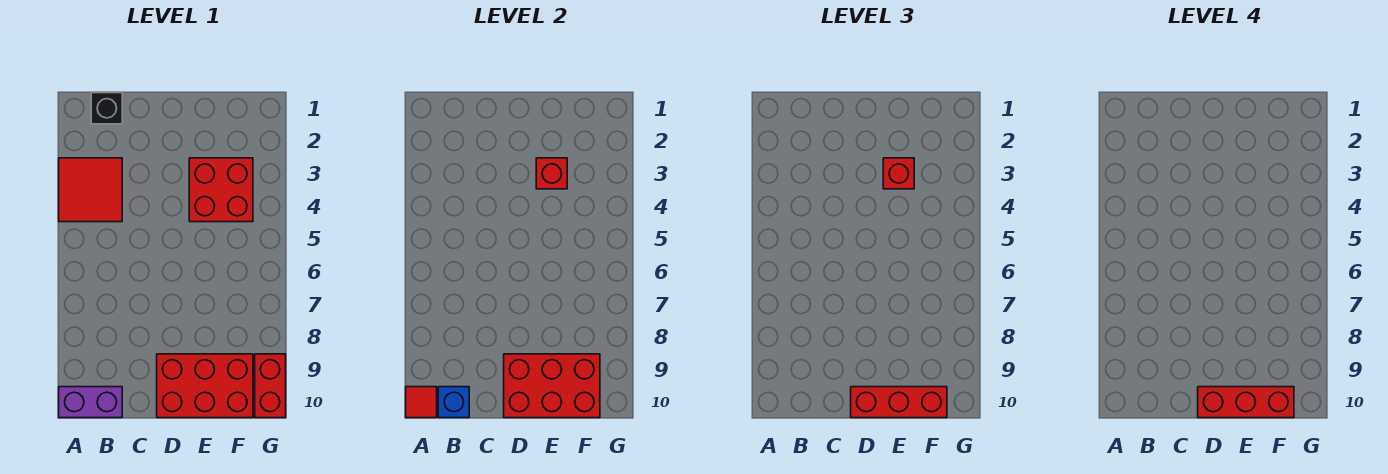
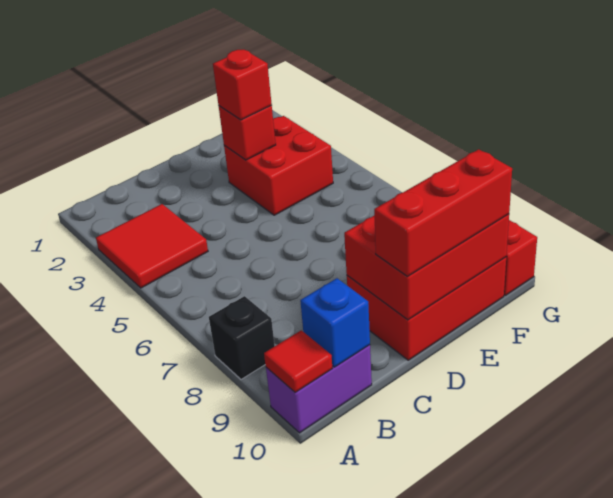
black 1x1 brick [91,93,122,124] -> black 1x1 brick moved to [209,296,275,379]
red 1x3 brick [1198,387,1294,418] -> none

